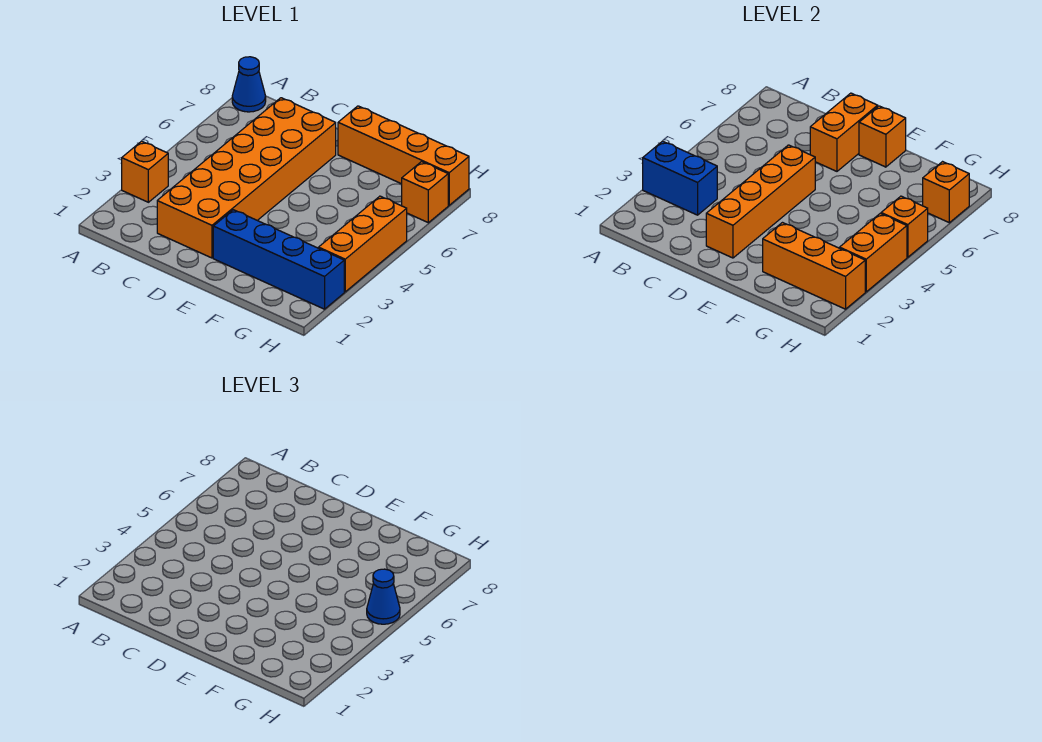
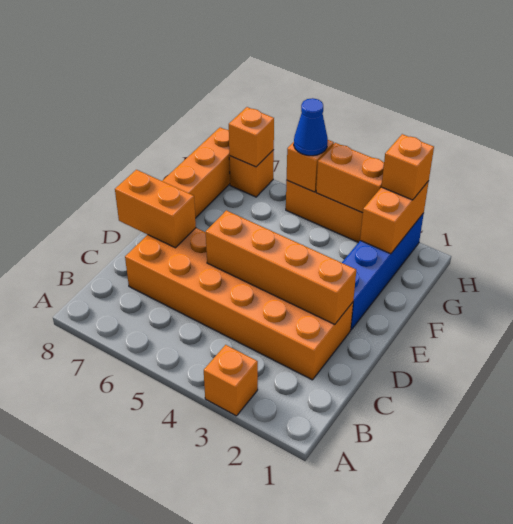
blue 1x2 brick [643,141,717,215] -> none
blue 1x1 cone [232,57,266,112] -> none
orange 1x1 brick [859,106,906,167] -> orange 1x1 brick moved to [381,134,434,200]
orange 1x3 brick [763,223,865,309] -> orange 1x2 brick [360,181,429,254]

